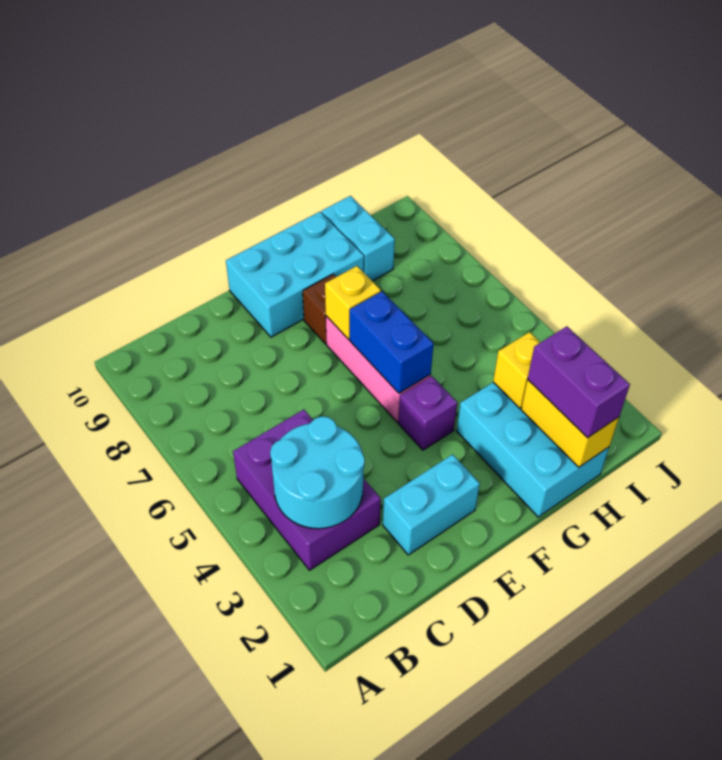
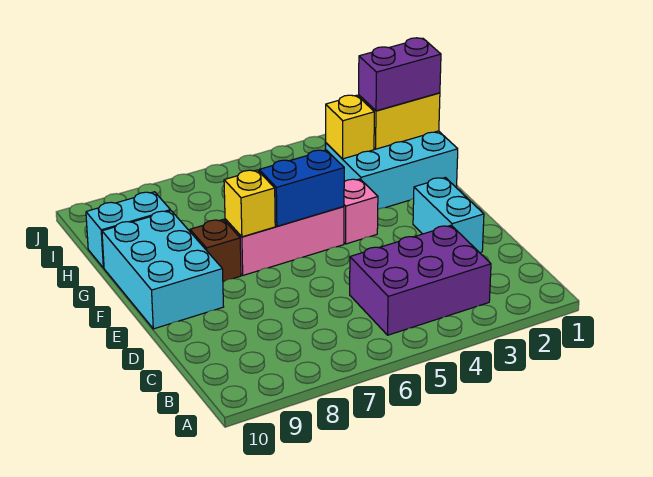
cyan 2x2 round brick [270,416,365,529] -> none
purple 1x1 brick [398,376,457,450] -> pink 1x1 brick [344,179,378,244]

